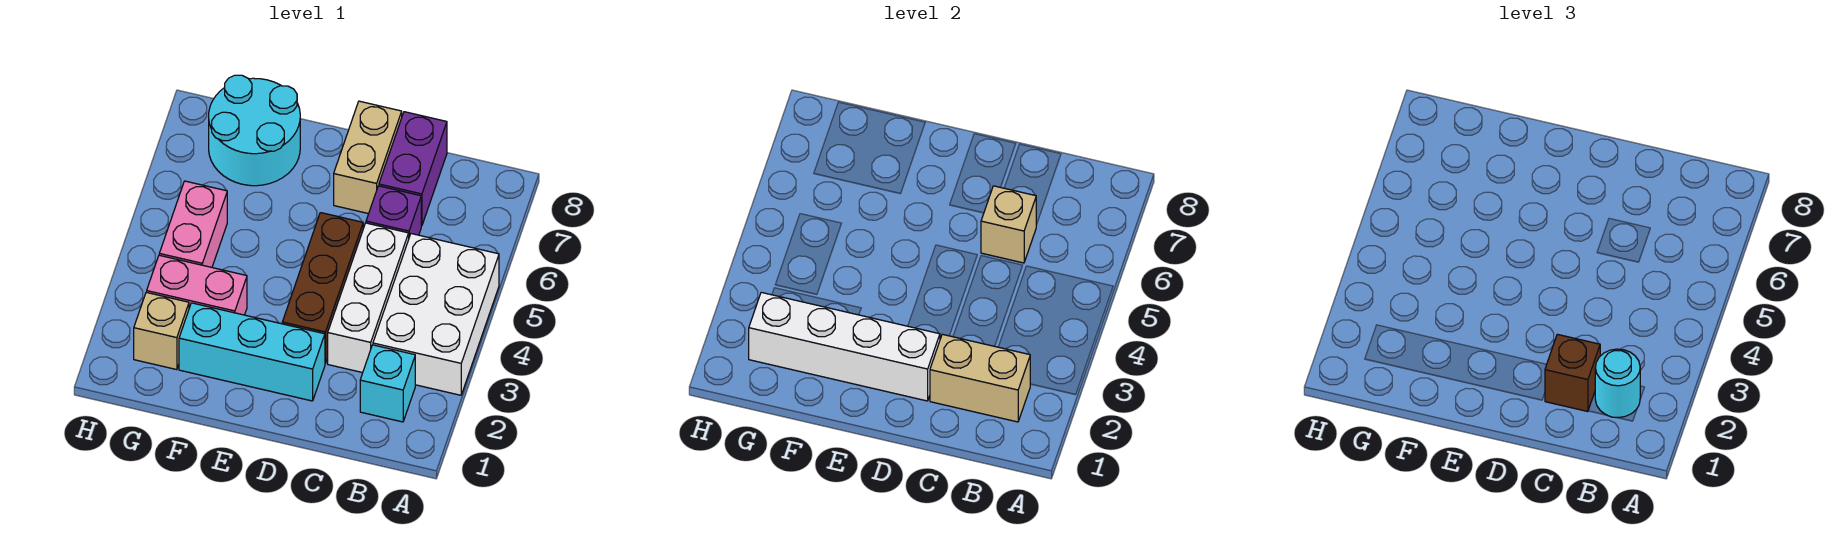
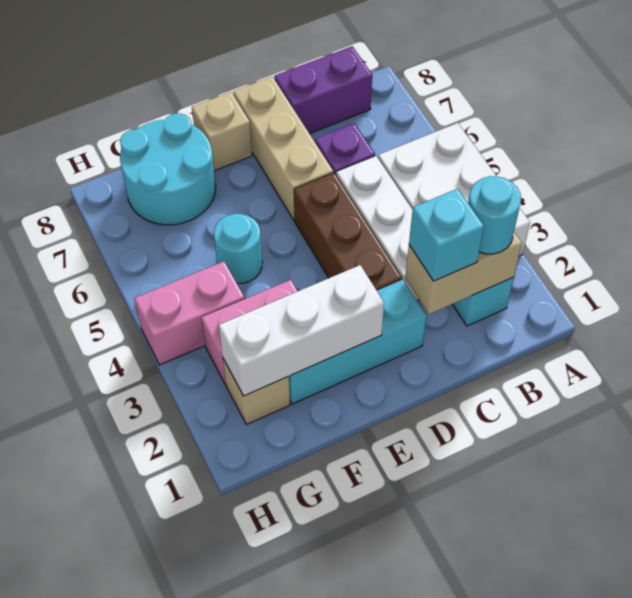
brown 1x1 brick [1545,334,1600,412] -> cyan 1x1 brick [409,189,484,281]
tan 1x1 brick [981,186,1036,263] -> tan 1x1 brick moved to [192,92,252,171]
purple 1x2 brick [379,112,447,226] -> purple 1x2 brick turned to [274,46,372,134]
white 1x4 brick [749,292,940,401] -> white 1x3 brick [219,265,384,396]
tan 1x2 brick [334,101,402,214] -> tan 1x3 brick [233,77,333,220]
none -> cyan 1x1 round brick [214,214,262,283]
pink 1x2 brick [159,181,227,267] -> pink 1x2 brick turned to [134,262,245,365]

